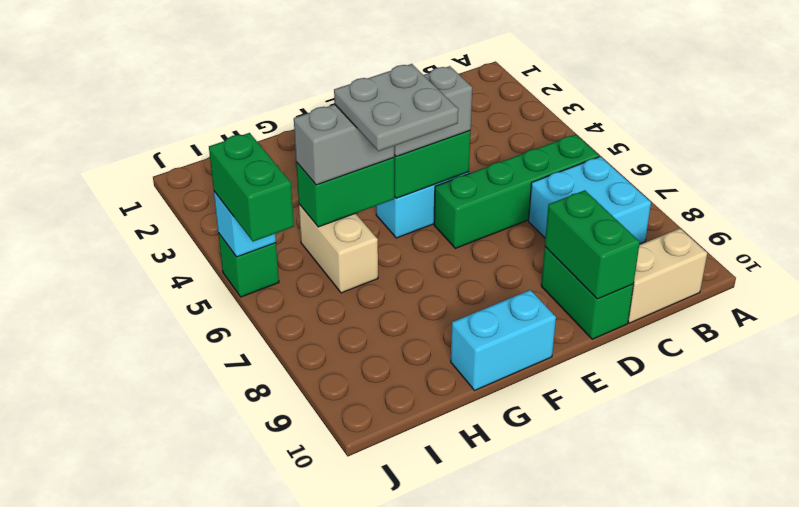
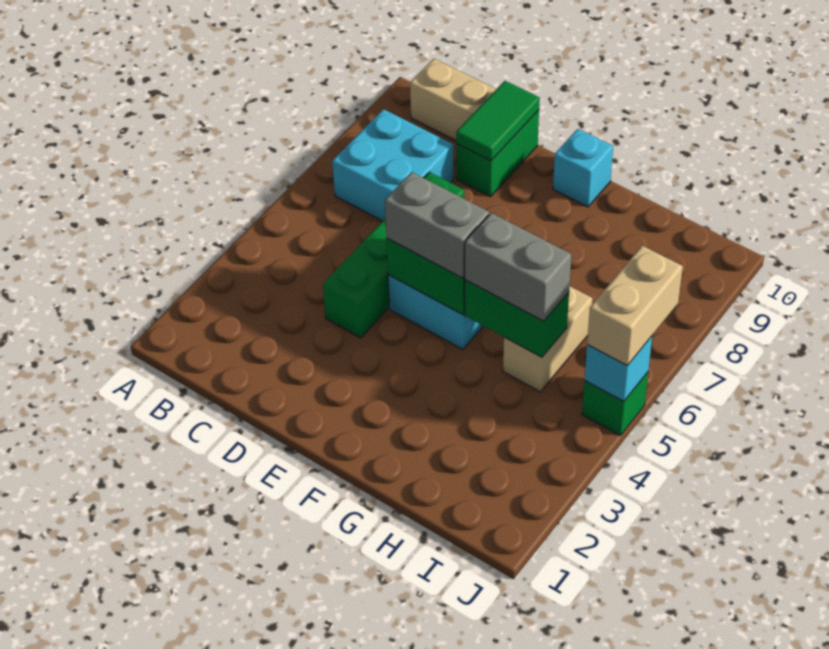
green 1x4 brick [434,134,599,248] -> green 1x4 brick turned to [323,172,464,338]
green 1x2 brick [545,190,640,299] -> green 1x2 tile [456,81,540,161]
grey 2x2 plate [334,64,458,151] -> none
cyan 1x2 brick [451,290,556,390] -> cyan 1x1 brick [553,129,613,207]
green 1x2 brick [209,133,294,242] -> tan 1x2 brick [587,246,683,366]

